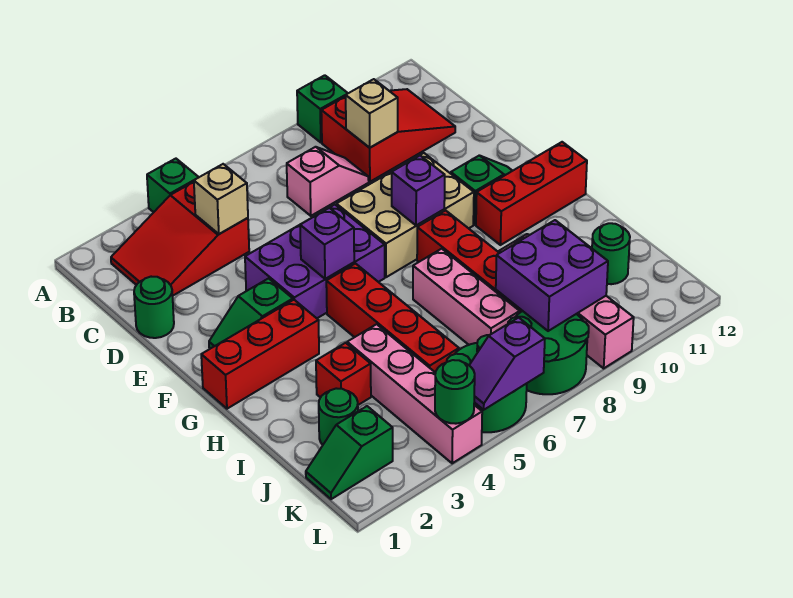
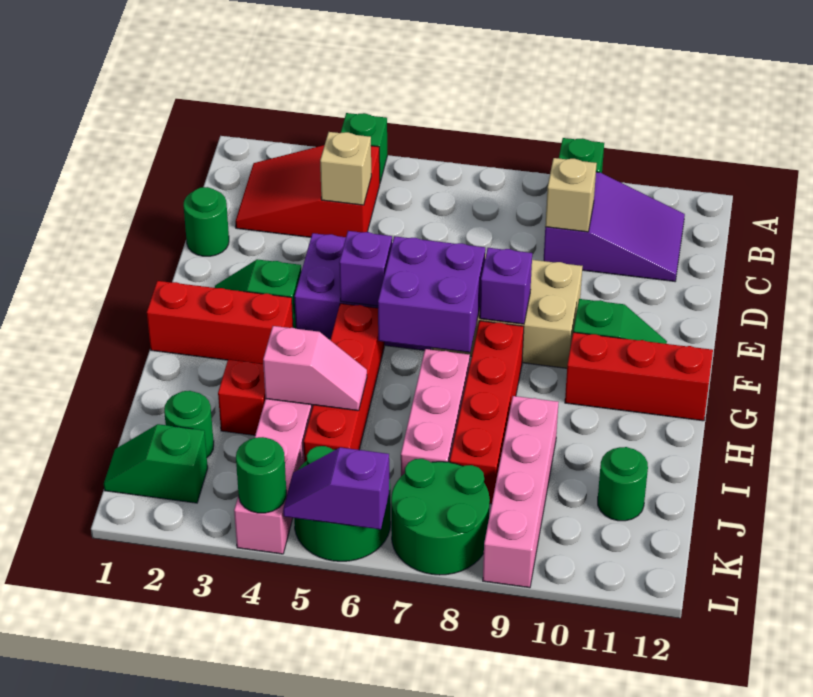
red 2x3 slope [321,89,455,182] -> purple 2x3 slope [543,172,685,281]
pink 1x2 slope [287,147,369,216] -> pink 1x2 slope moved to [263,326,367,411]
purple 2x2 brick [496,220,608,331] -> purple 2x2 brick moved to [378,236,485,352]

